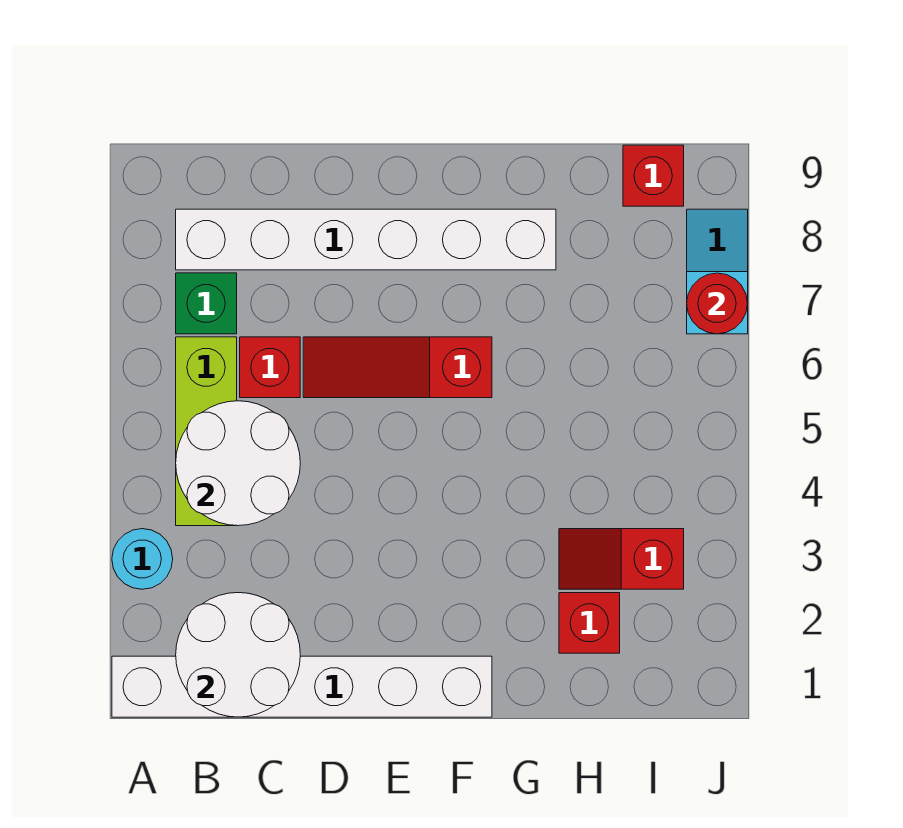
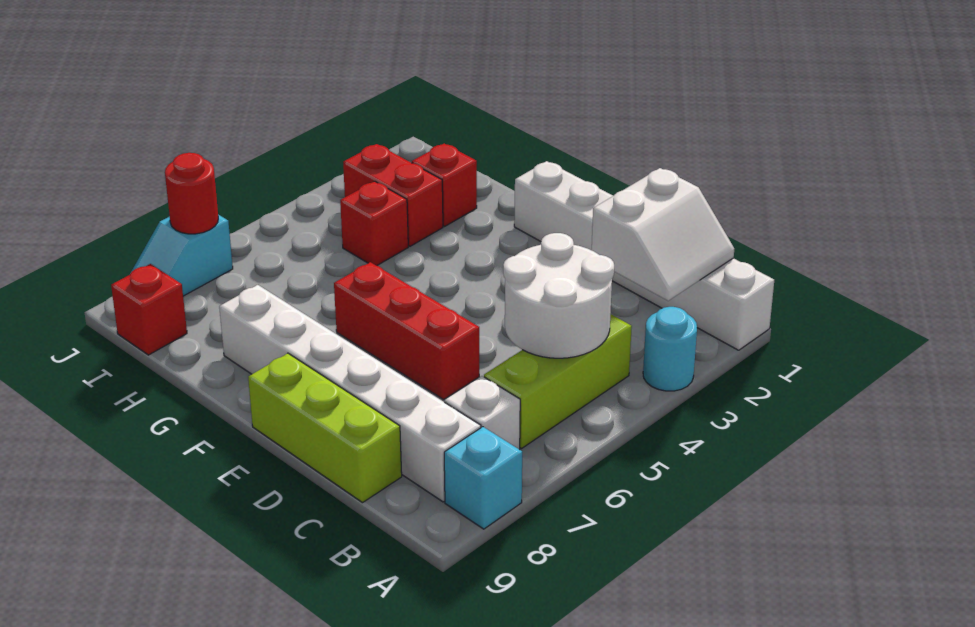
none -> cyan 1x1 brick [444,427,522,529]
white 2x2 round brick [176,593,300,717] -> white 2x2 slope [592,168,734,301]
green 1x1 brick [176,273,237,334] -> white 1x1 brick [444,376,520,450]
red 1x1 brick [240,337,300,398] -> red 1x1 brick moved to [340,181,408,266]
none -> lime 1x3 brick [248,353,402,503]
red 1x3 slope [303,337,492,398] -> red 1x3 brick [334,262,479,399]
red 1x2 slope [559,529,684,589] -> red 1x2 brick [343,144,443,246]

